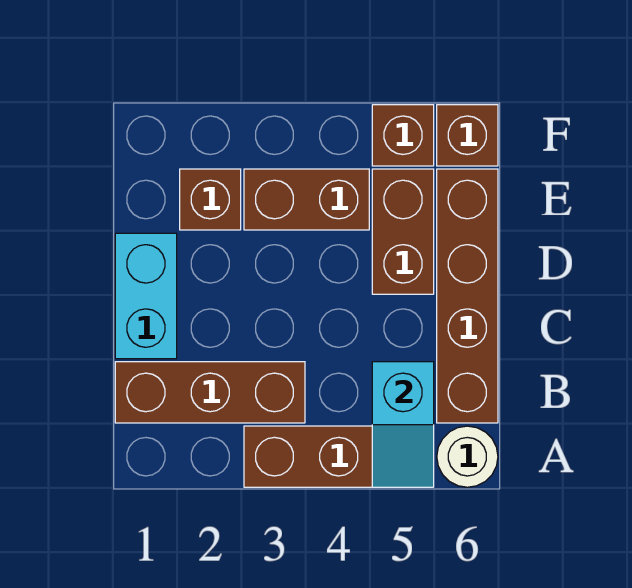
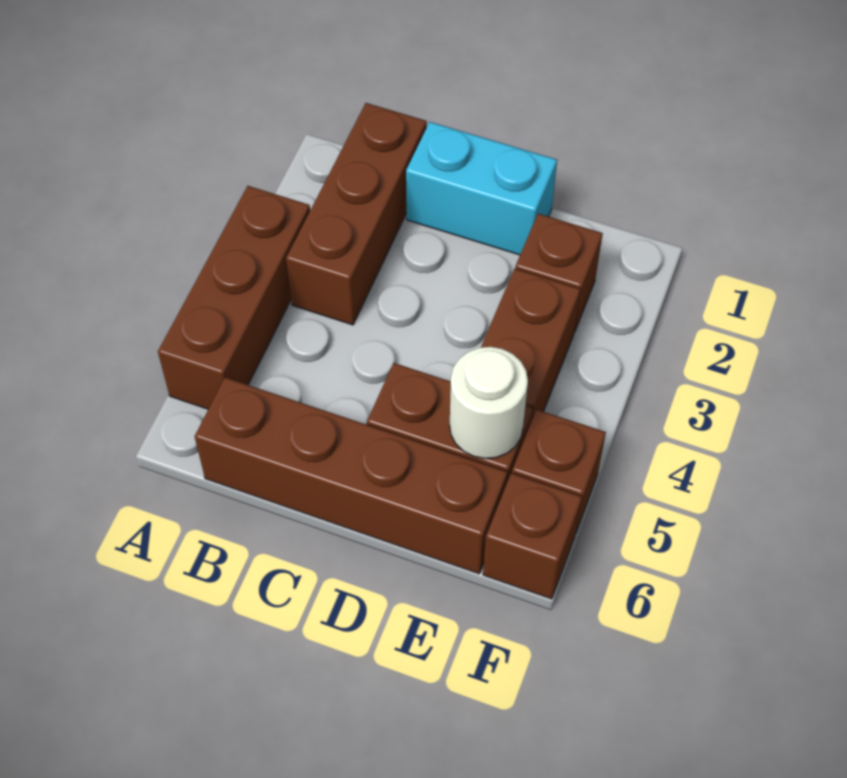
cyan 1x2 slope [372,362,434,487] -> none
white 1x1 round brick [437,426,498,487] -> white 1x1 round brick moved to [450,347,528,459]

